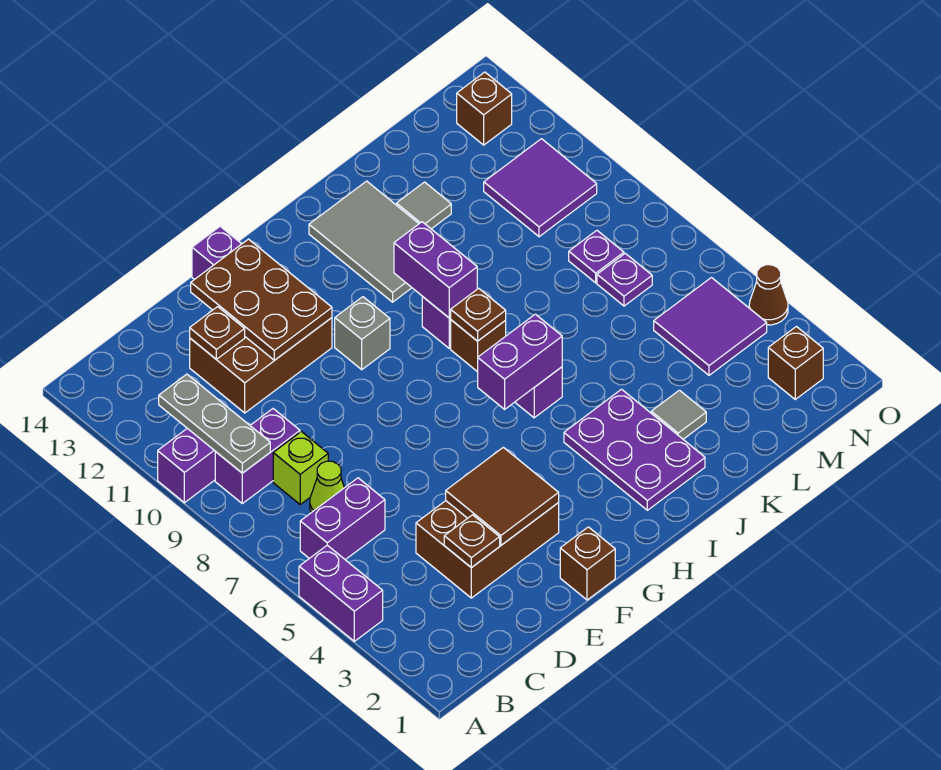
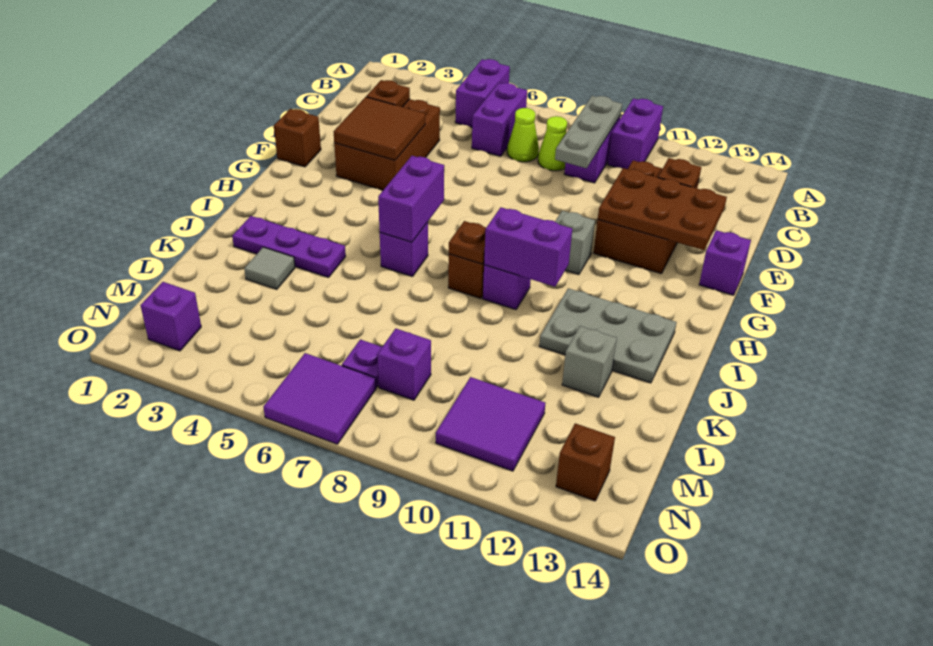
purple 1x2 brick [299,545,383,641] -> purple 1x2 brick turned to [455,59,510,127]
grey 1x3 plate [159,374,270,473] -> grey 1x3 plate turned to [555,96,622,168]
lime 1x1 brick [273,432,328,504] -> lime 1x1 cone [538,116,567,171]
purple 2x3 plate [564,389,705,510] -> purple 1x3 plate [232,216,346,277]
grey 2x3 tile [309,181,419,302] -> grey 2x3 plate [539,288,677,383]
grey 1x1 tile [396,182,451,229] -> grey 1x1 brick [562,326,617,397]
purple 2x2 tile [654,278,767,375] -> purple 2x2 tile moved to [264,353,376,444]
purple 1x1 plate [569,230,624,283] -> purple 1x1 brick [377,329,431,400]
brown 1x1 brick [768,327,823,399] -> purple 1x1 brick [140,282,201,351]
brown 1x1 cone [749,265,788,325] -> none

